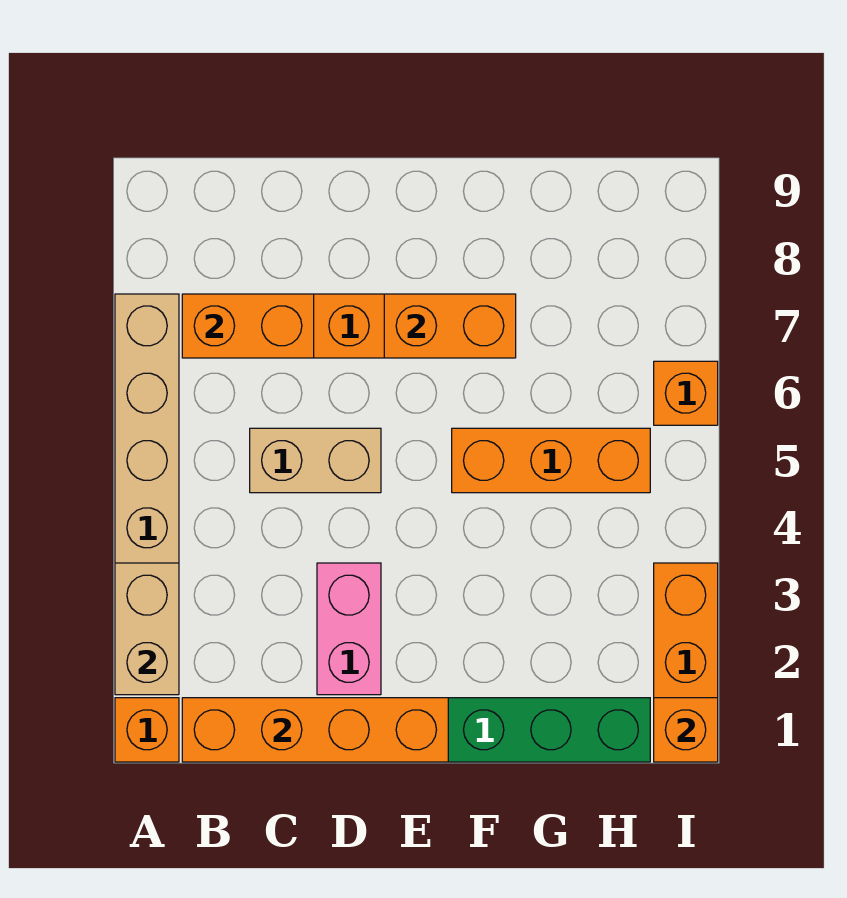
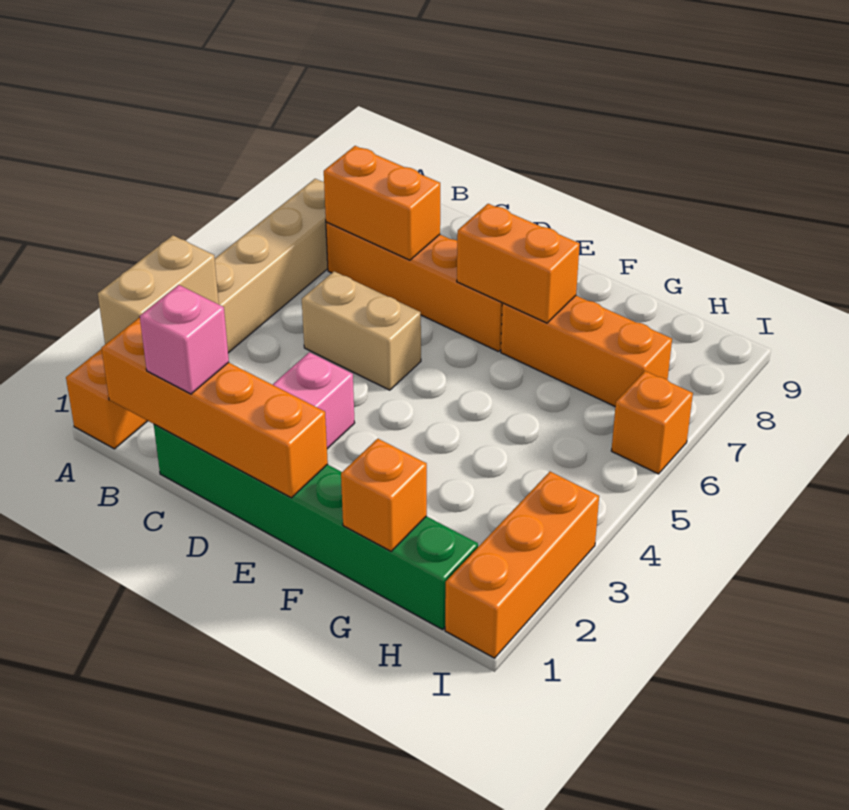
none -> pink 1x1 brick [140,285,229,394]
orange 1x3 brick [452,428,650,493] -> orange 1x3 brick moved to [501,296,672,406]
orange 1x1 brick [654,698,718,762] -> orange 1x1 brick moved to [341,439,427,551]

